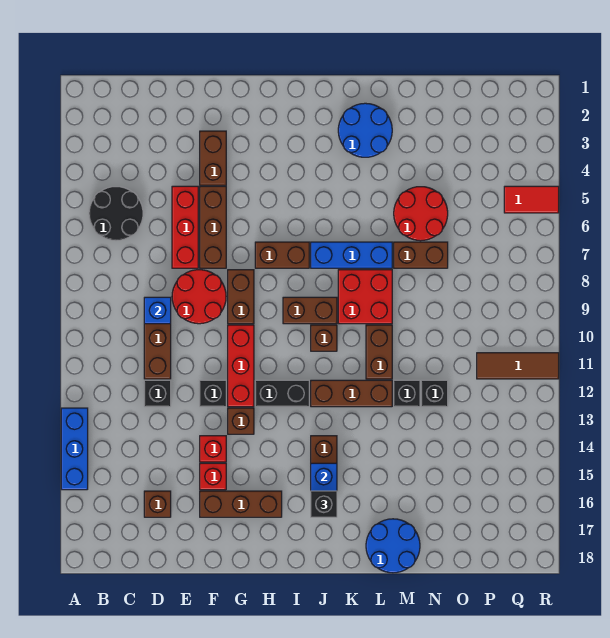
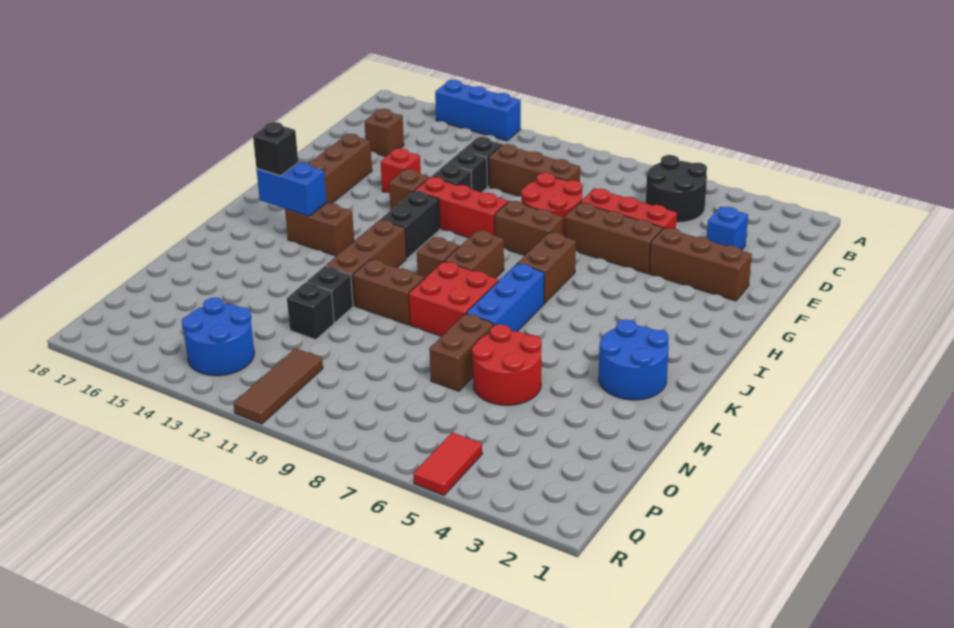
blue 1x1 brick [144,297,171,324] -> blue 1x1 brick moved to [707,207,748,251]
none -> black 1x1 brick [447,150,487,192]
brown 1x2 brick [200,131,226,185] -> brown 1x3 brick [649,228,752,301]
red 1x1 brick [200,463,226,490] -> none
blue 2x2 round brick [366,519,420,573] -> blue 2x2 round brick moved to [182,297,254,376]

